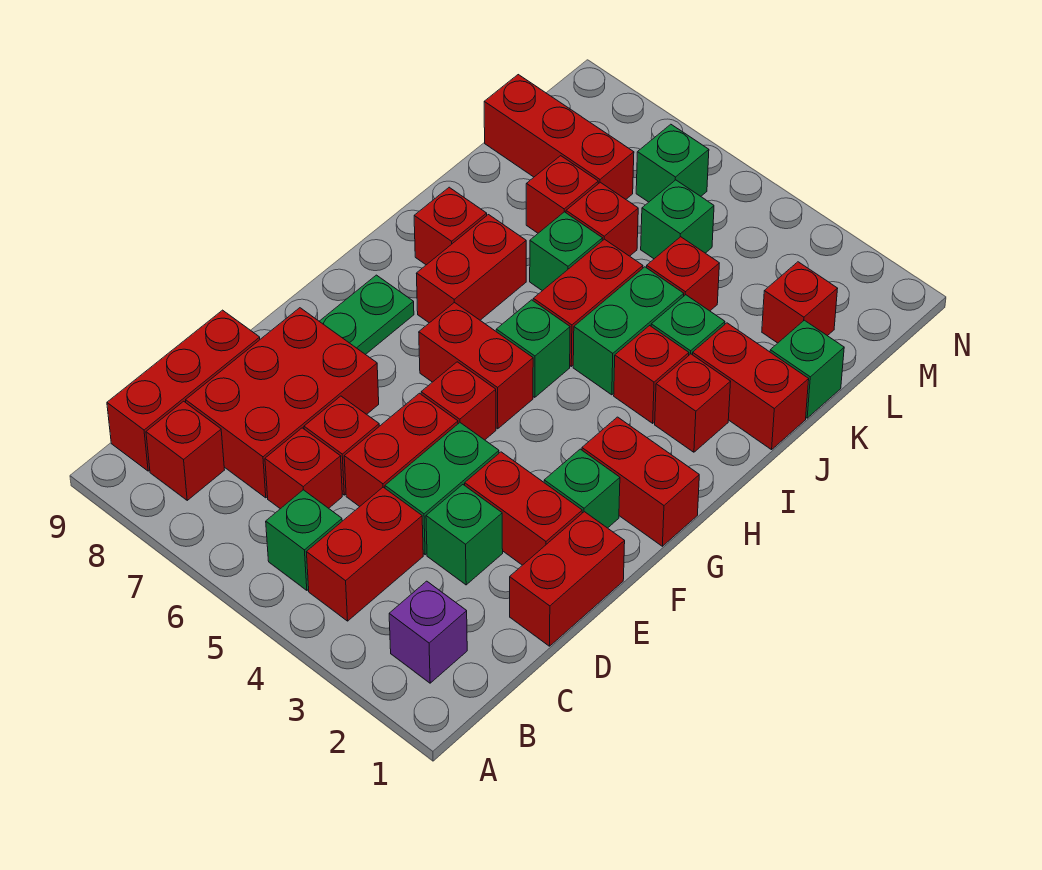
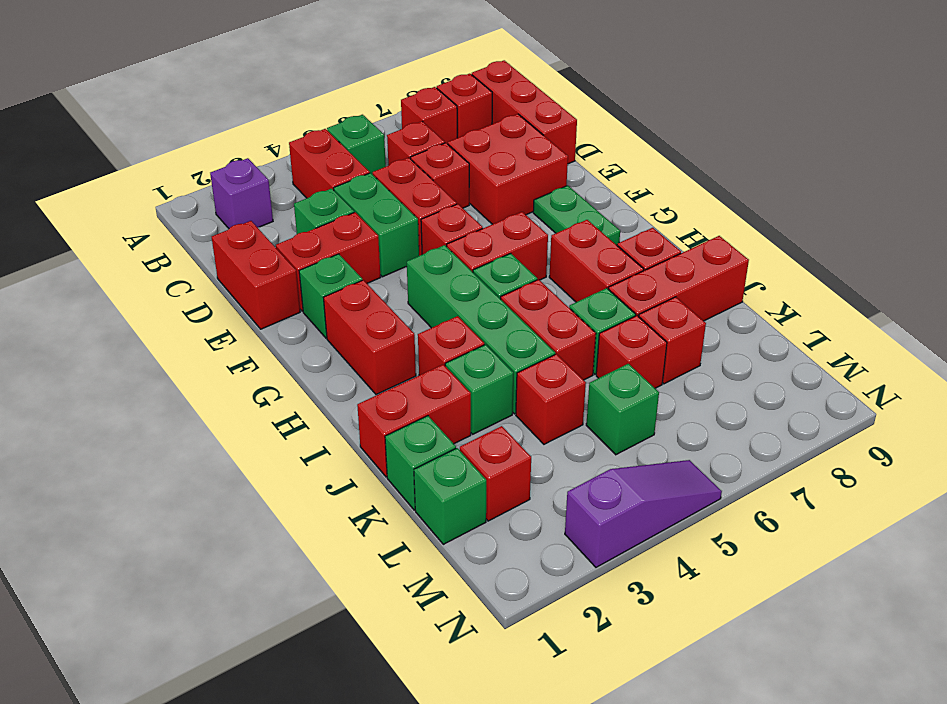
red 2x3 brick [186,308,379,498] -> red 2x2 brick [448,114,568,224]
red 1x2 brick [582,417,699,546] -> red 1x2 brick turned to [324,280,416,395]
red 1x1 brick [655,354,731,452] -> red 1x1 brick moved to [401,87,457,144]
green 1x2 brick [573,267,684,395] -> green 1x4 brick [407,245,555,414]
red 1x3 brick [484,75,634,199] -> red 1x3 brick moved to [609,236,749,321]
green 1x1 brick [636,124,709,202] -> green 1x1 brick moved to [414,448,486,544]
none -> purple 1x3 slope [565,460,722,567]

